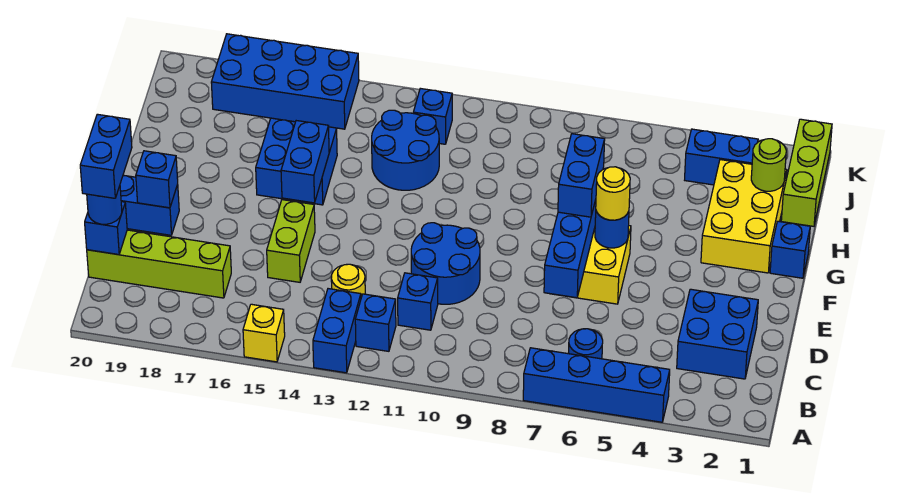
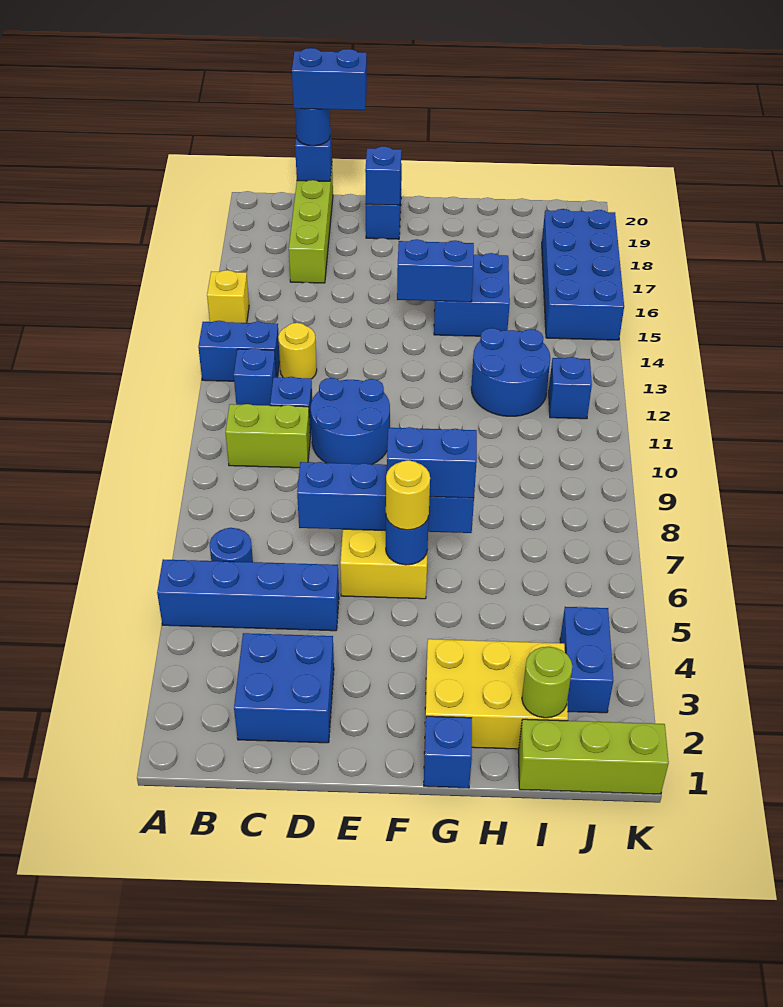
blue 1x4 brick [523,348,670,422] -> blue 1x4 brick turned to [157,559,339,631]
lime 1x2 brick [267,200,315,282] -> lime 1x2 brick moved to [225,404,310,468]

